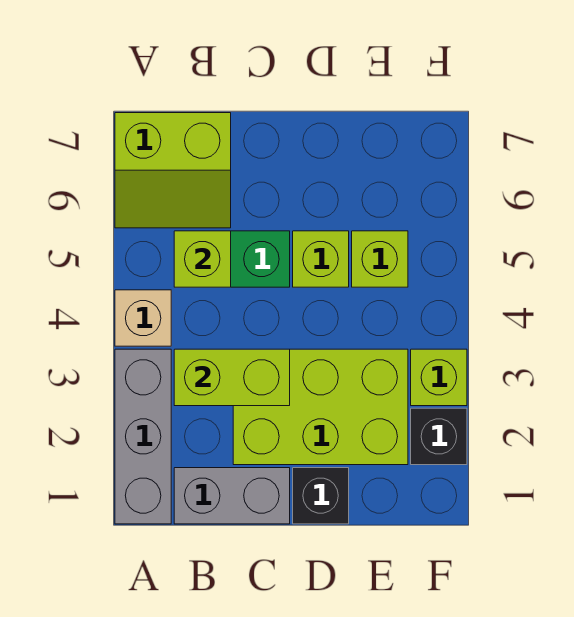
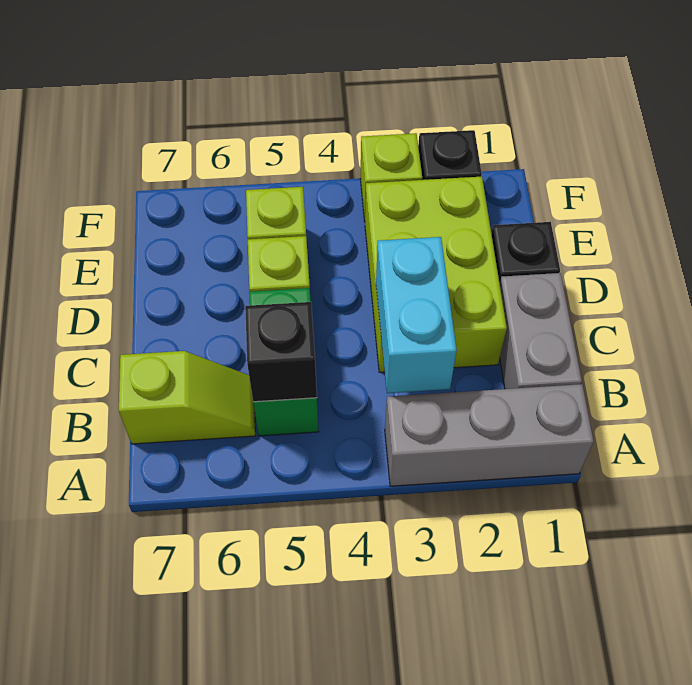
tan 1x1 brick [115,290,171,346] -> none
lime 2x2 slope [115,113,231,228] -> lime 1x2 slope [119,351,255,444]
lime 1x2 brick [174,349,290,406] -> cyan 1x2 brick [376,237,457,393]
lime 1x1 brick [174,231,231,287] -> black 1x1 brick [245,302,317,402]

